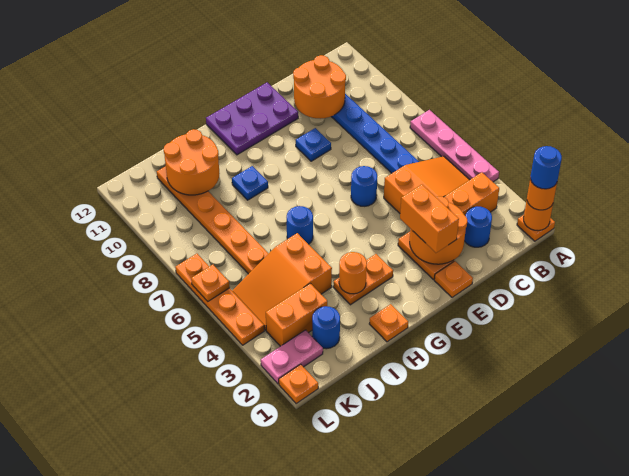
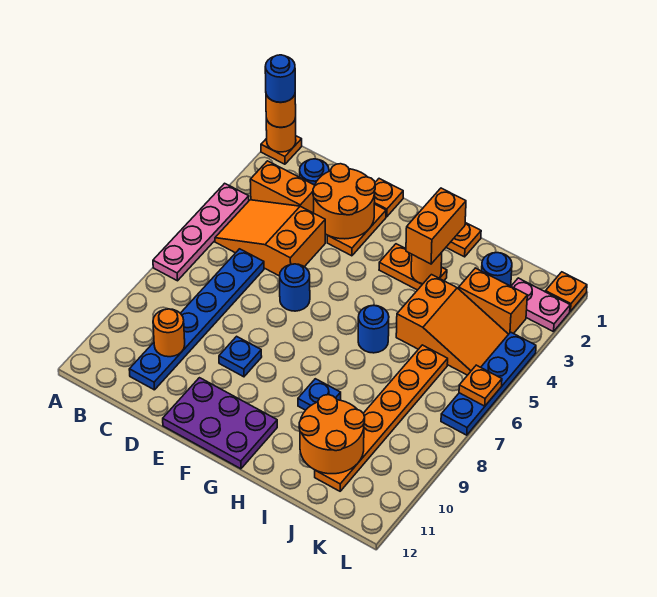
orange 2x2 round brick [293,55,346,119] -> orange 1x1 round brick [153,309,185,357]
orange 1x2 brick [400,185,459,253] -> orange 1x2 brick moved to [406,188,466,264]
orange 1x4 plate [175,254,264,345] -> blue 1x4 plate [441,332,536,435]

